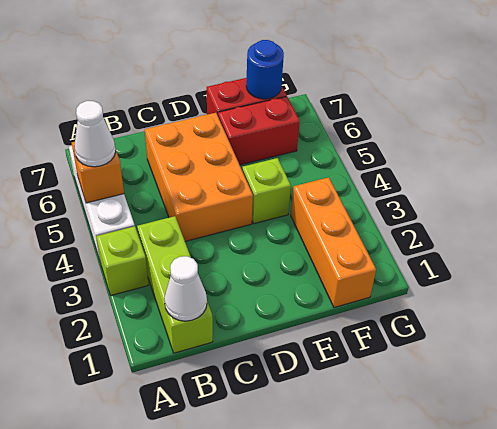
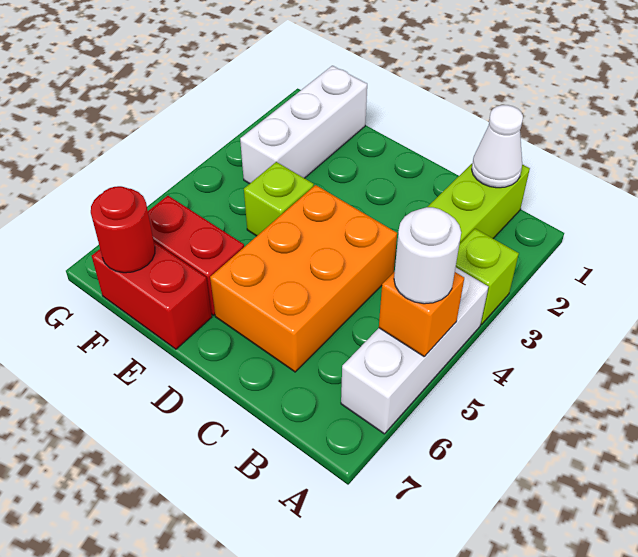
white 1x1 cone [74,101,116,167] -> white 1x1 round brick [394,207,461,304]
orange 1x3 brick [291,177,376,308] -> white 1x3 brick [240,66,367,184]
blue 1x1 round brick [246,40,284,99] -> red 1x1 round brick [91,186,155,273]

